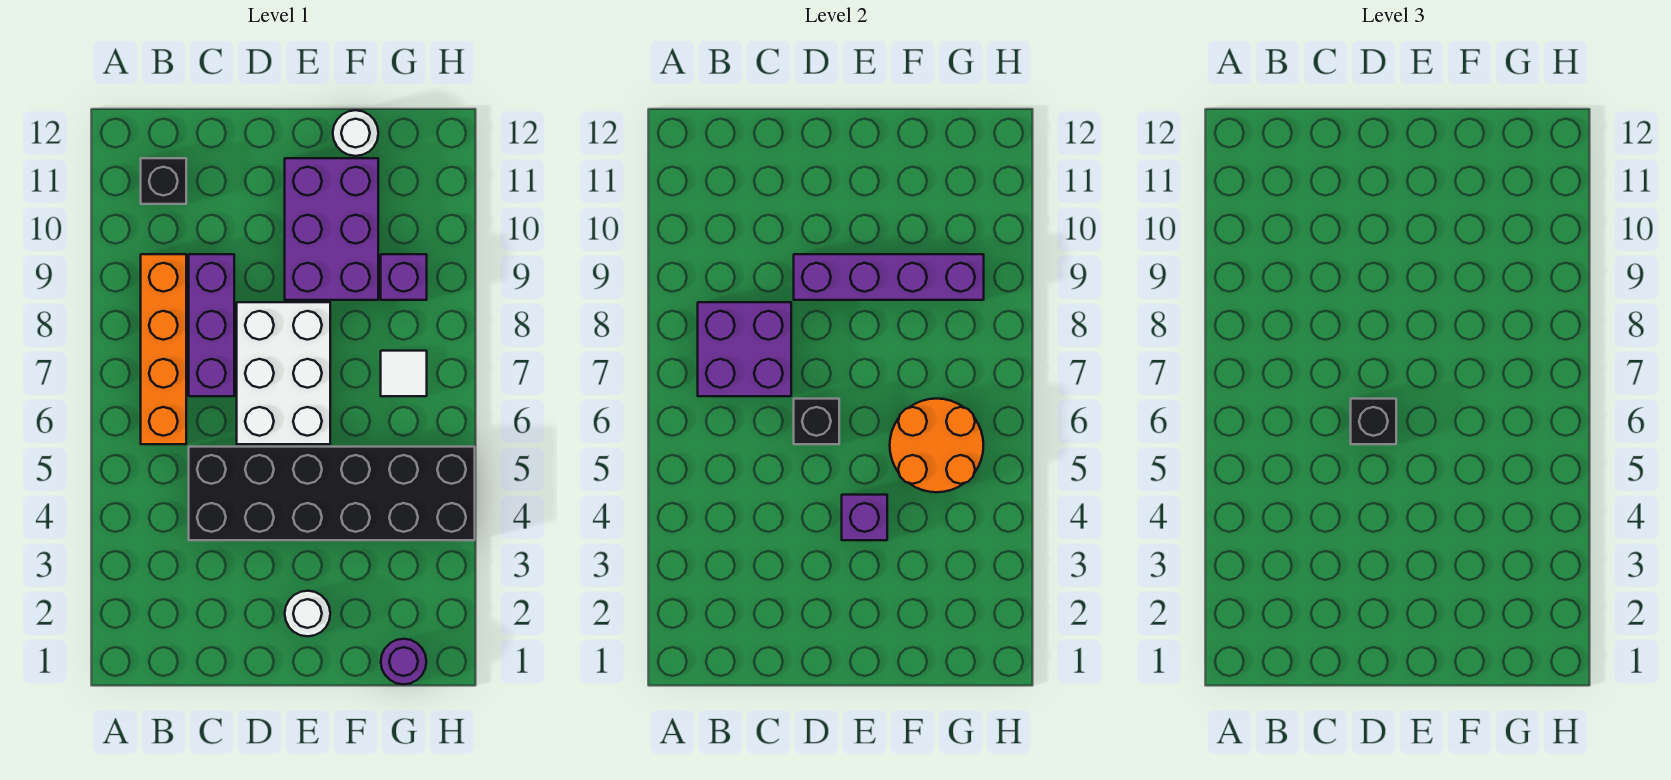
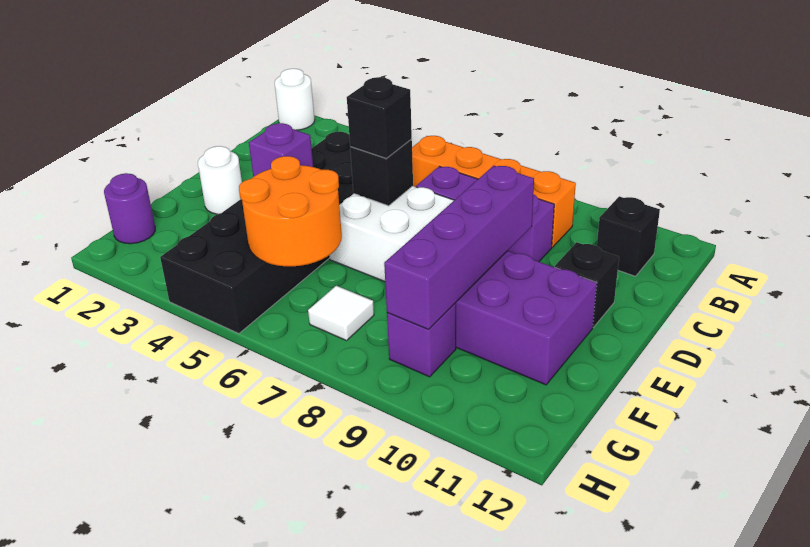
purple 2x2 brick [698,302,791,396] -> none
none -> black 1x1 brick [555,242,619,327]
white 1x1 round brick [333,110,378,156] -> white 1x1 round brick moved to [275,69,315,130]

